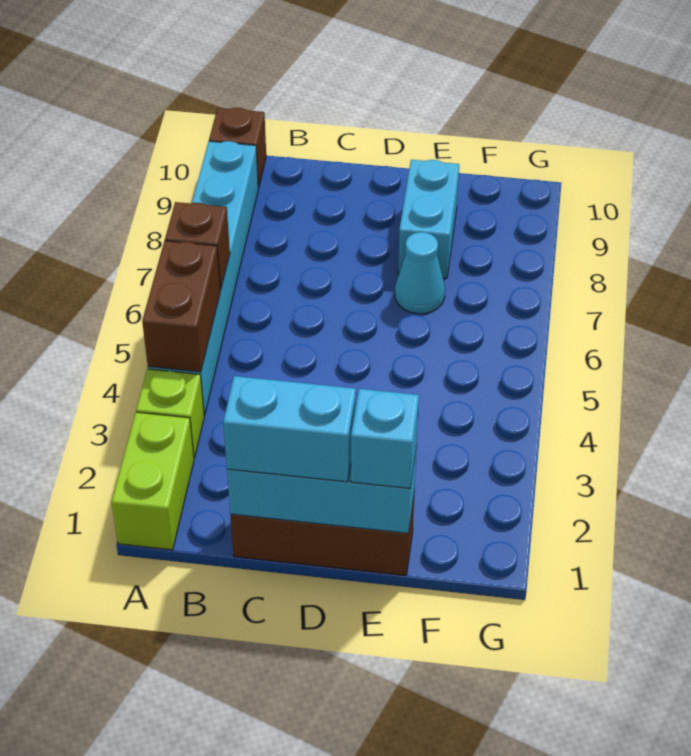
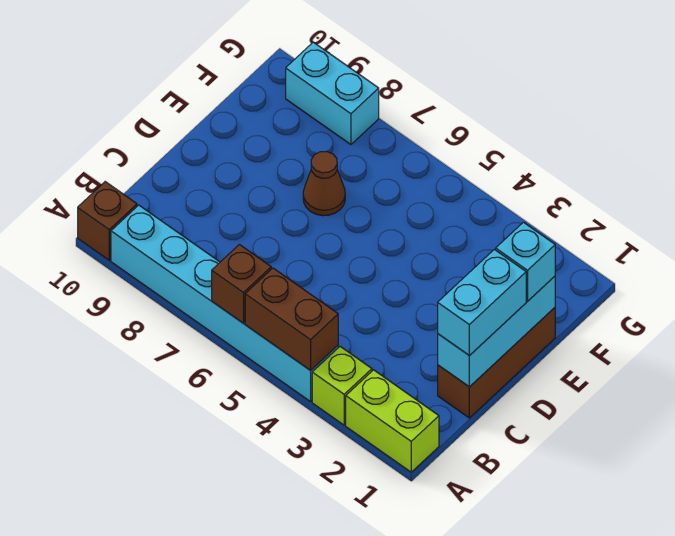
cyan 1x1 cone [395,232,445,314] -> brown 1x1 cone [303,151,345,216]
cyan 1x2 brick [398,160,459,278] -> cyan 1x2 brick moved to [286,42,379,144]

